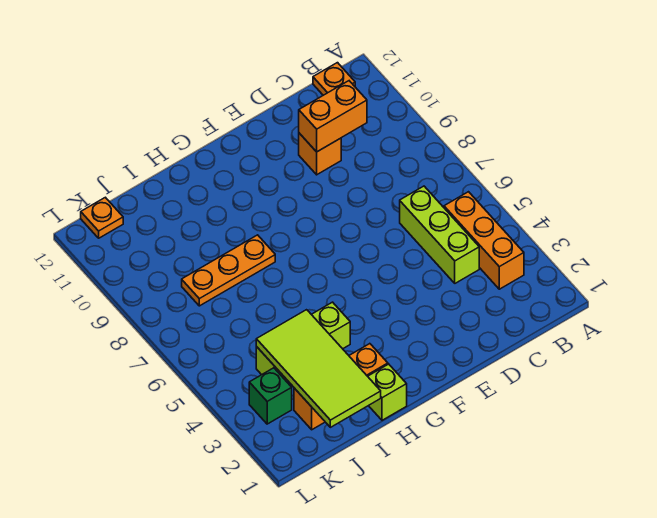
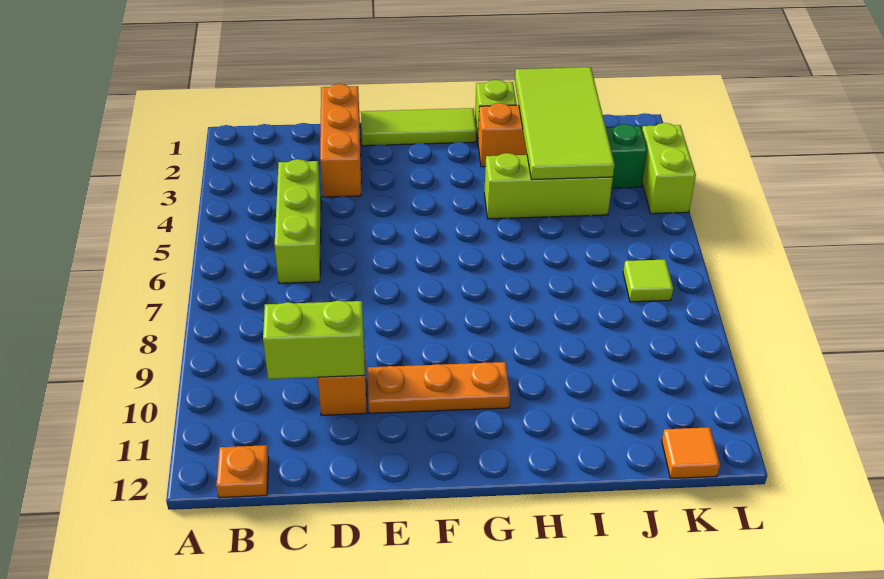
orange 1x3 brick [444,192,524,289] -> orange 1x3 brick moved to [320,84,361,197]
orange 1x2 brick [299,81,367,152] -> lime 1x2 brick [263,301,365,379]
none -> lime 1x3 tile [361,108,476,146]
orange 1x3 plate [182,235,275,306] -> orange 1x3 plate moved to [368,362,510,414]
none -> lime 1x1 tile [623,260,673,302]
orange 1x1 plate [81,197,123,238] -> orange 1x1 tile [662,427,720,478]
none -> lime 1x2 brick [642,123,696,214]

